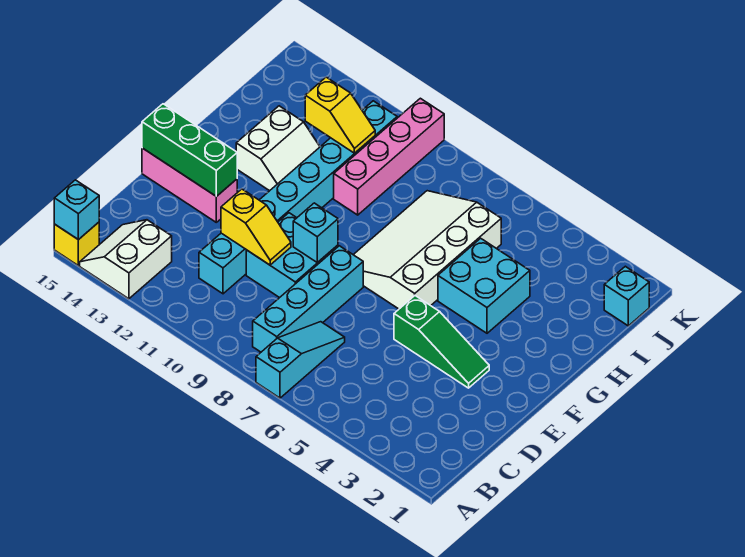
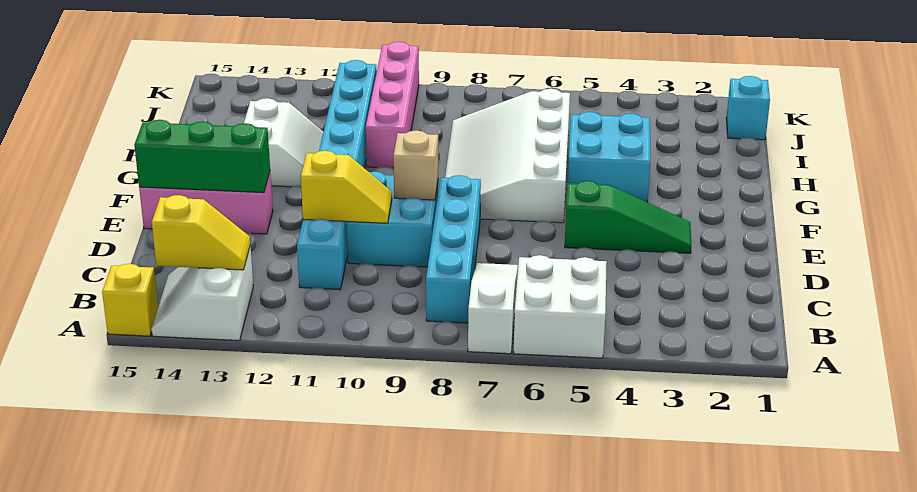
none -> white 2x2 brick [514,255,607,358]
cyan 1x3 slope [256,322,345,398] -> white 1x3 slope [468,263,518,354]
cyan 1x1 brick [54,180,99,240] -> none
cyan 1x1 brick [293,203,338,263] -> tan 1x1 brick [393,130,438,200]
yellow 1x2 slope [305,77,375,153] -> yellow 1x2 slope moved to [152,195,250,270]

